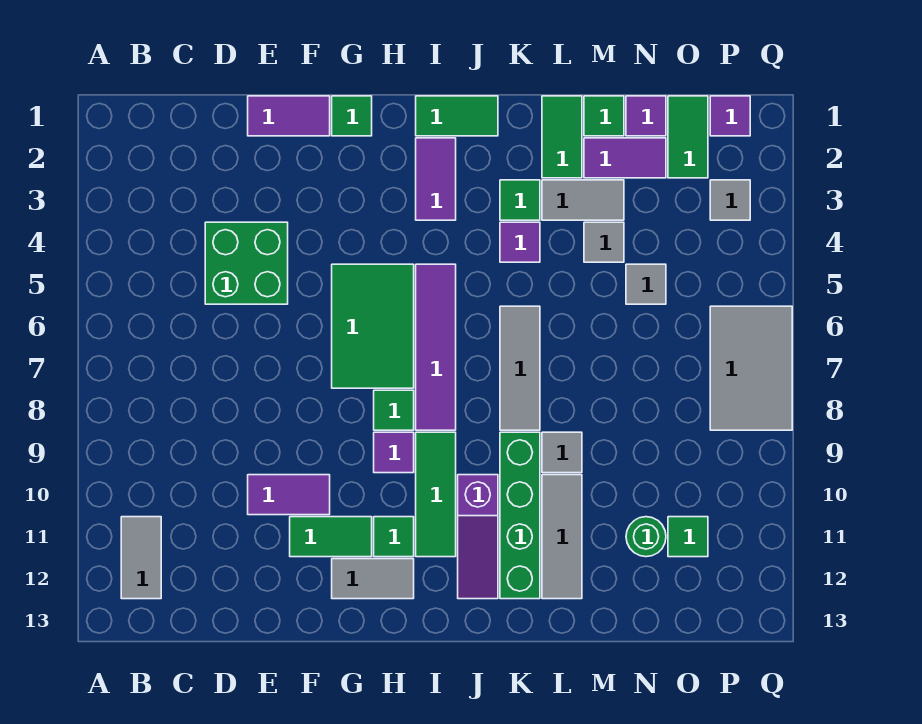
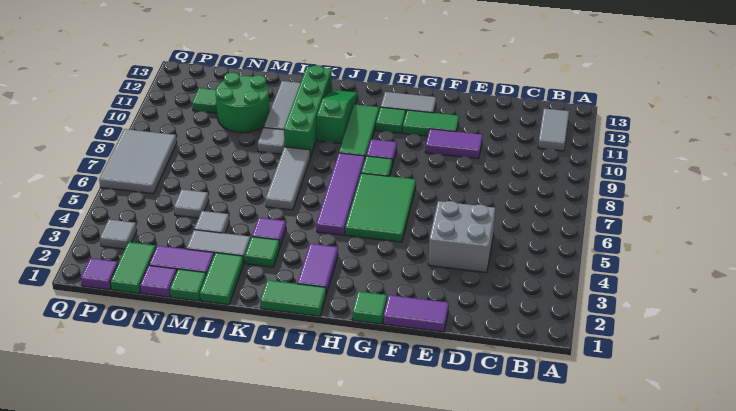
green 2x2 brick [205,222,288,304] -> grey 2x2 brick [428,201,495,273]
purple 1x3 slope [458,475,498,599] -> green 1x3 slope [317,90,358,144]
green 1x1 round brick [626,517,666,557] -> green 2x2 round brick [216,72,270,132]

